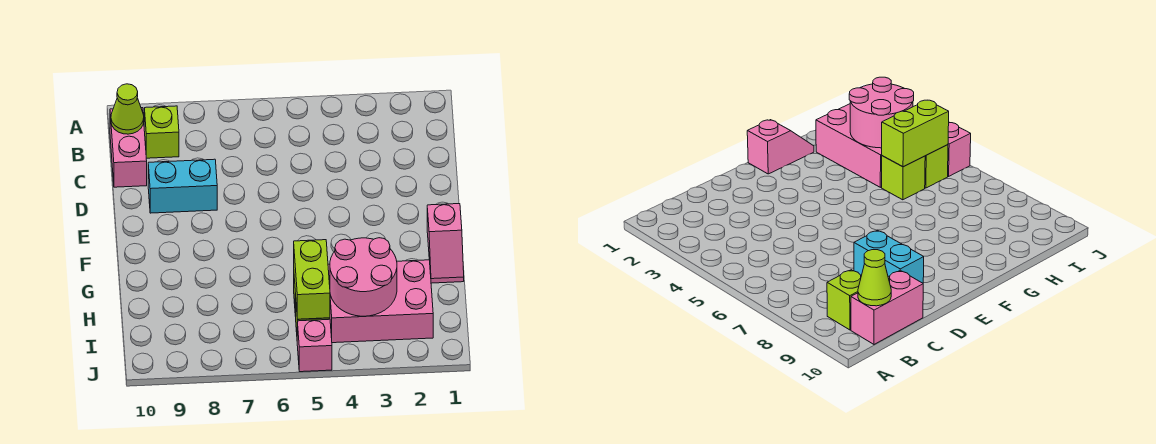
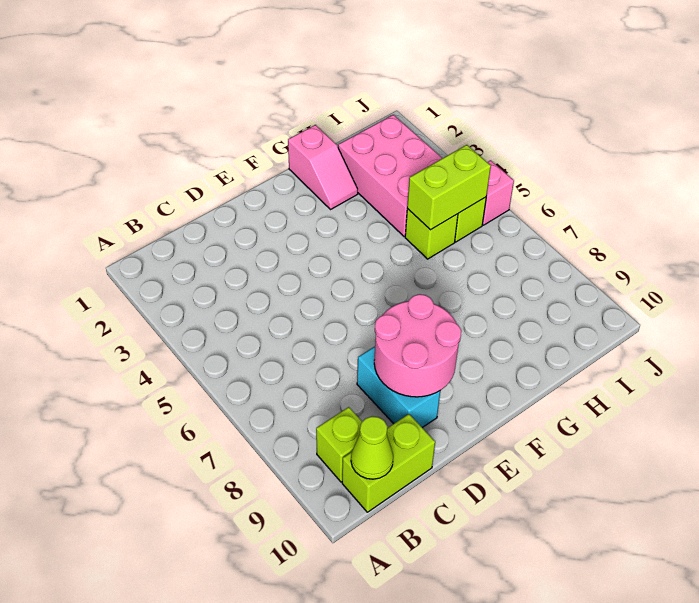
pink 1x2 brick [110,108,147,187] -> lime 1x2 brick [342,414,435,512]
pink 1x2 slope [427,204,464,283] -> pink 1x2 slope turned to [288,125,358,209]
pink 2x2 round brick [330,238,397,316] -> pink 2x2 round brick moved to [374,294,461,397]

